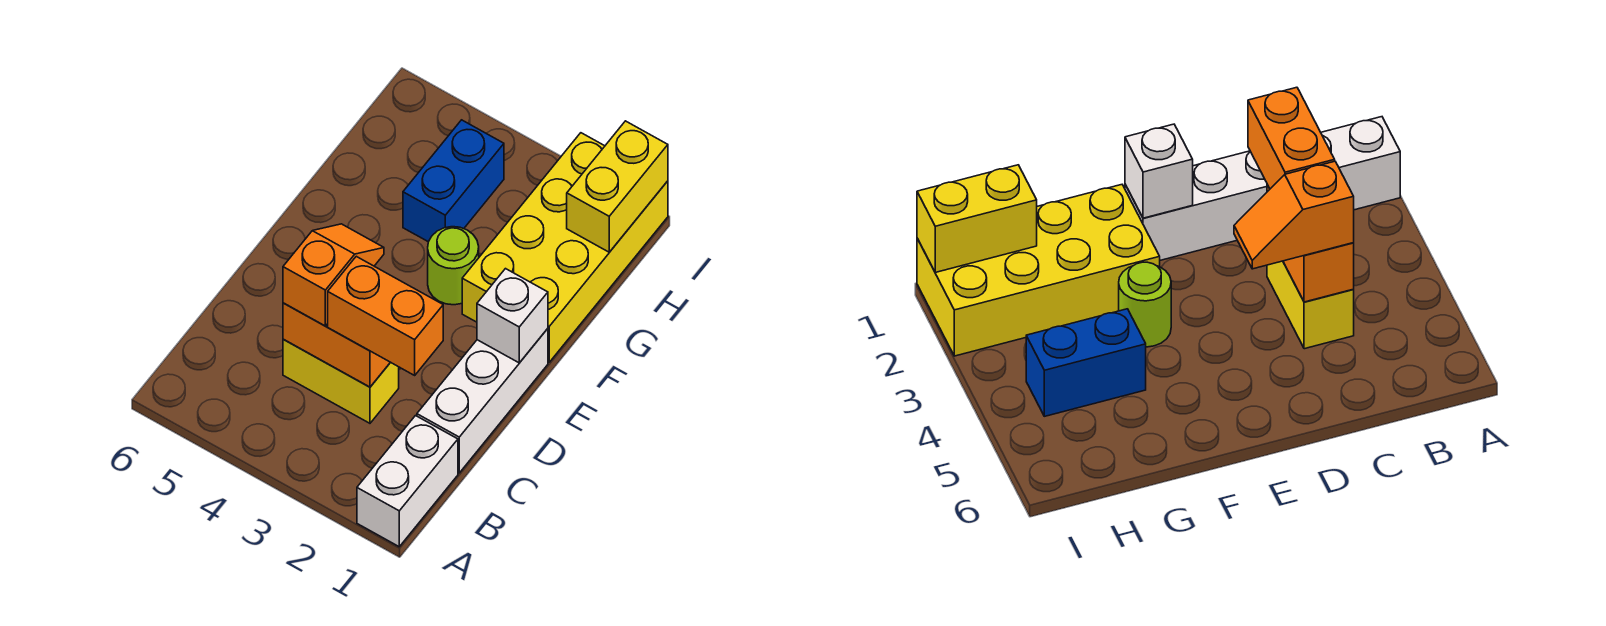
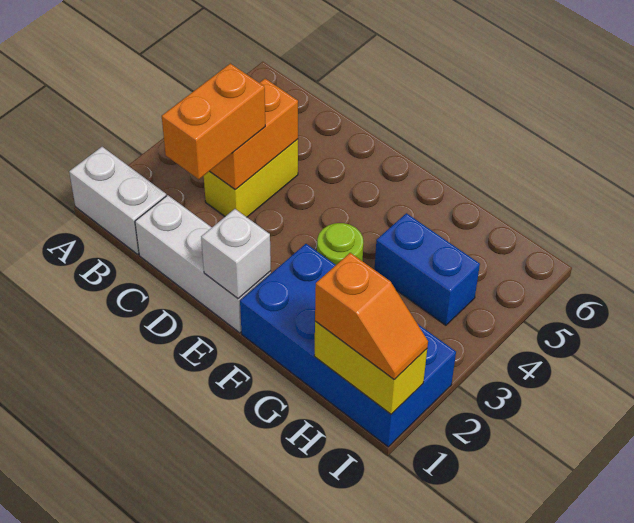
orange 1x2 slope [283,224,384,326] -> orange 1x2 slope moved to [315,253,428,380]
yellow 2x4 brick [462,133,668,362] -> blue 2x4 brick [240,244,456,447]

